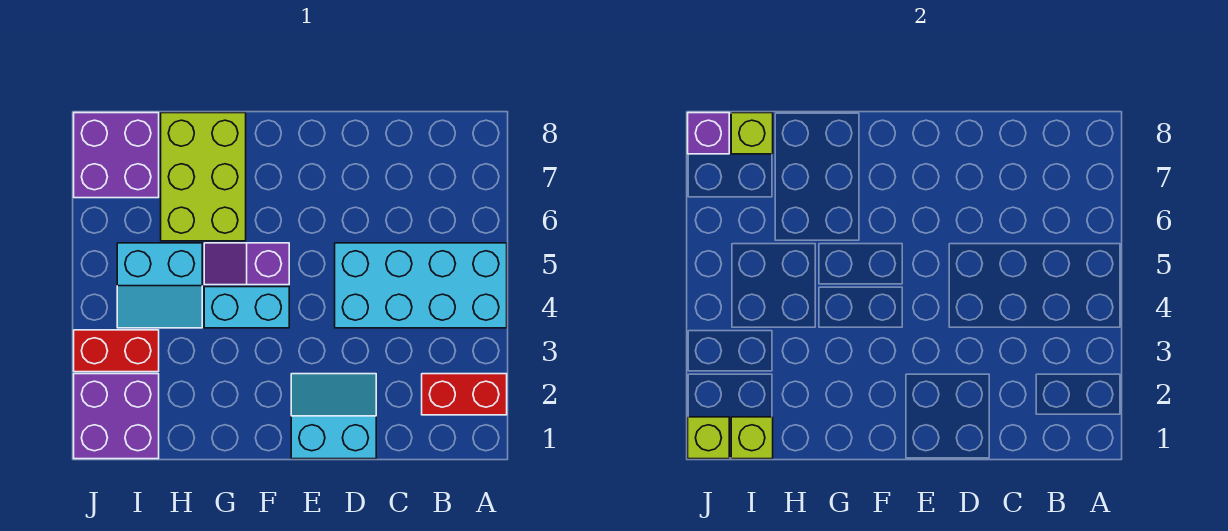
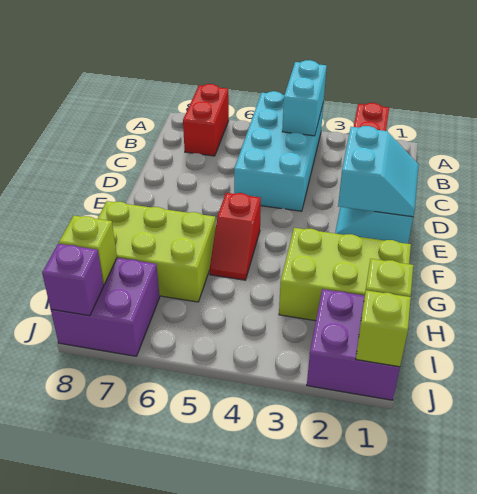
cyan 1x2 brick [204,287,289,328] -> cyan 1x2 brick moved to [282,60,327,136]
purple 1x2 slope [204,243,289,285] -> red 1x2 slope [210,193,261,280]
none -> lime 2x3 brick [279,228,411,321]
cyan 2x2 slope [117,243,202,328] -> cyan 2x2 slope moved to [338,126,419,217]
red 1x2 brick [74,330,159,372] -> red 1x2 brick moved to [183,84,229,156]

